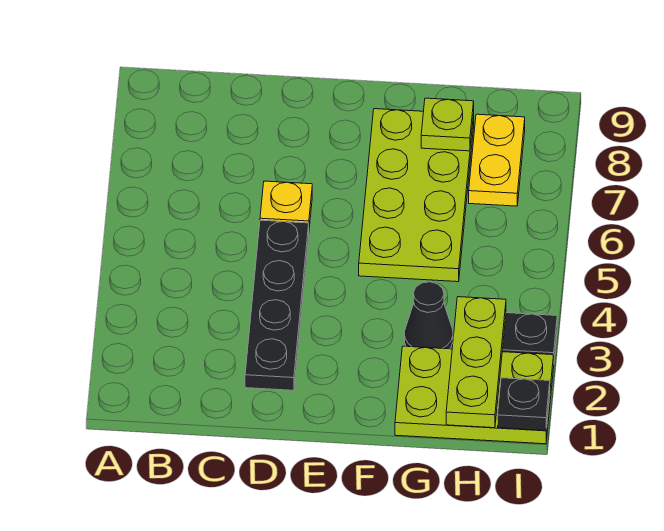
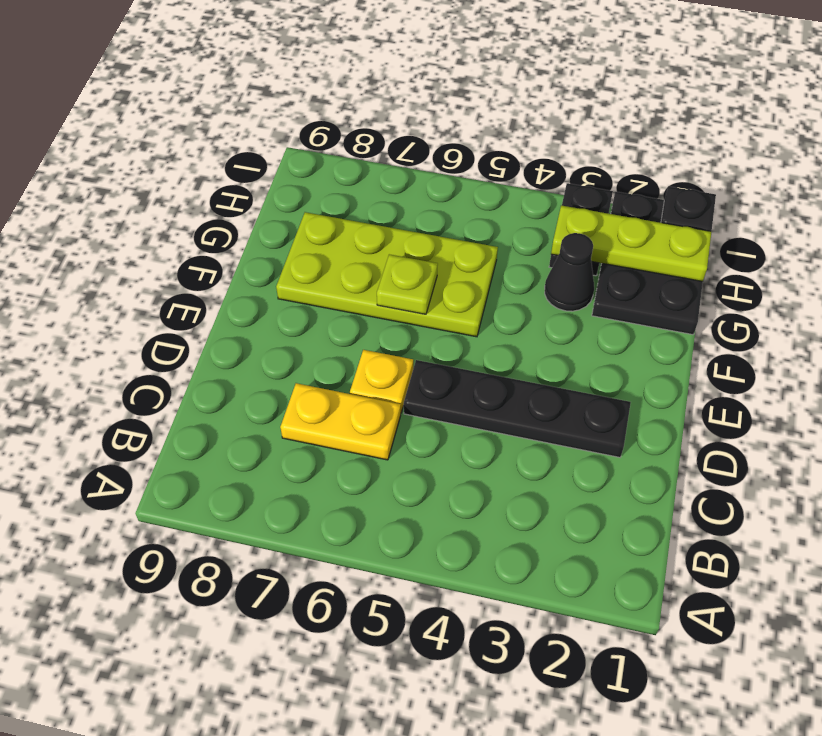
lime 2x3 plate [395,346,554,444] -> black 2x3 plate [592,192,703,335]
lime 1x1 plate [421,98,474,151] -> lime 1x1 plate moved to [377,254,438,314]
yellow 1x2 plate [469,114,525,206] -> yellow 1x2 plate moved to [280,383,401,460]

